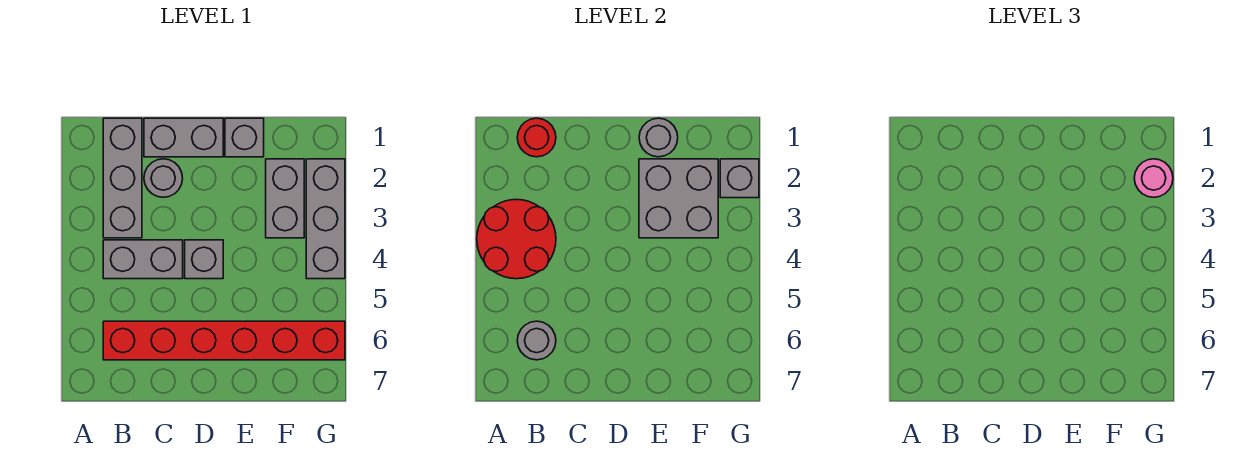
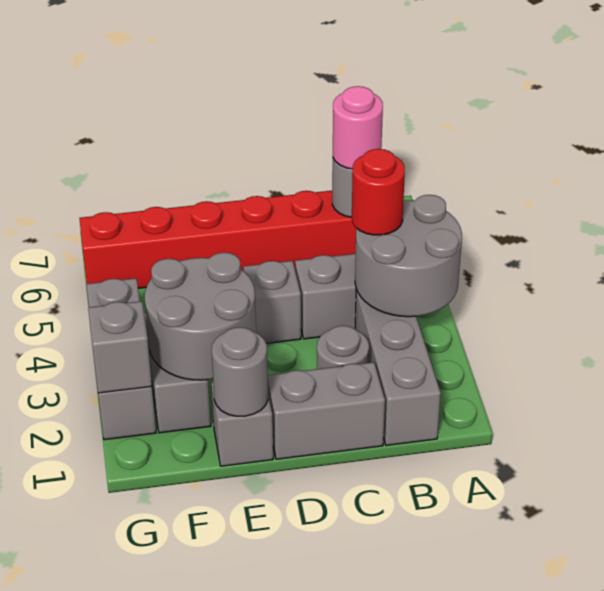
red 2x2 round brick [477,199,556,279] -> grey 2x2 round brick [355,195,462,317]
red 1x1 round brick [517,118,556,157] -> red 1x1 round brick moved to [352,149,405,235]
grey 2x2 brick [639,159,718,238] -> grey 2x2 round brick [145,252,256,380]
pink 1x1 round brick [1134,159,1173,197] -> pink 1x1 round brick moved to [333,86,383,169]

